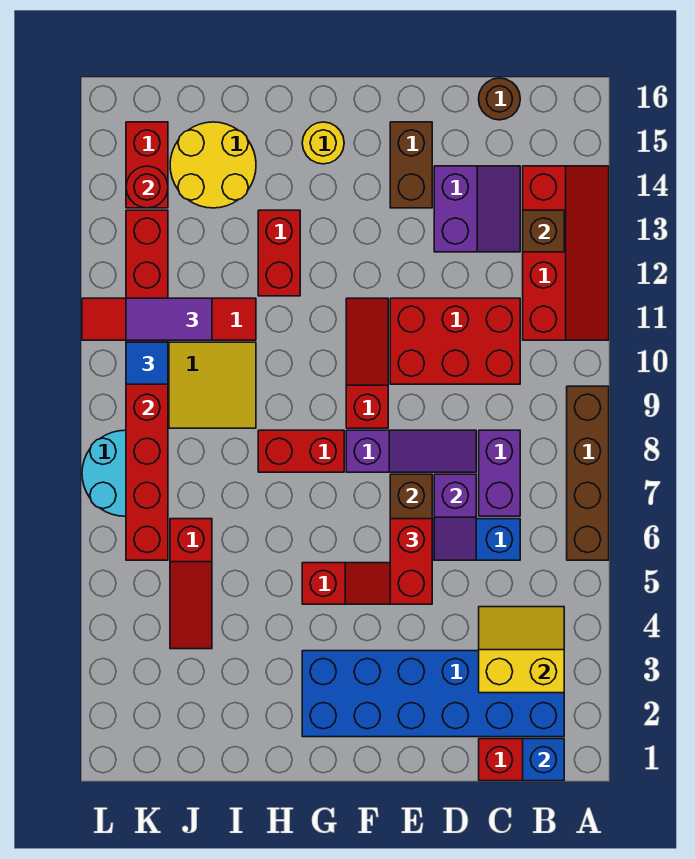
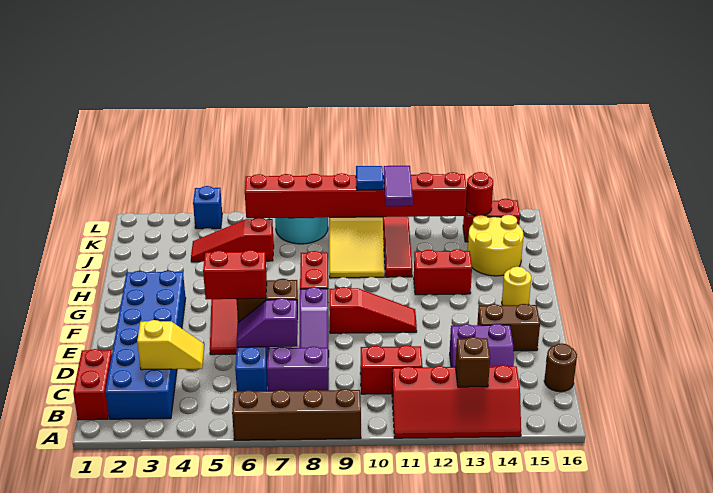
blue 1x1 brick [523,739,564,781] -> blue 1x1 brick moved to [193,186,222,229]
yellow 2x2 slope [479,607,564,693] -> yellow 1x2 slope [137,320,204,370]
red 2x3 brick [390,298,520,384] -> red 1x2 brick [360,345,422,394]

